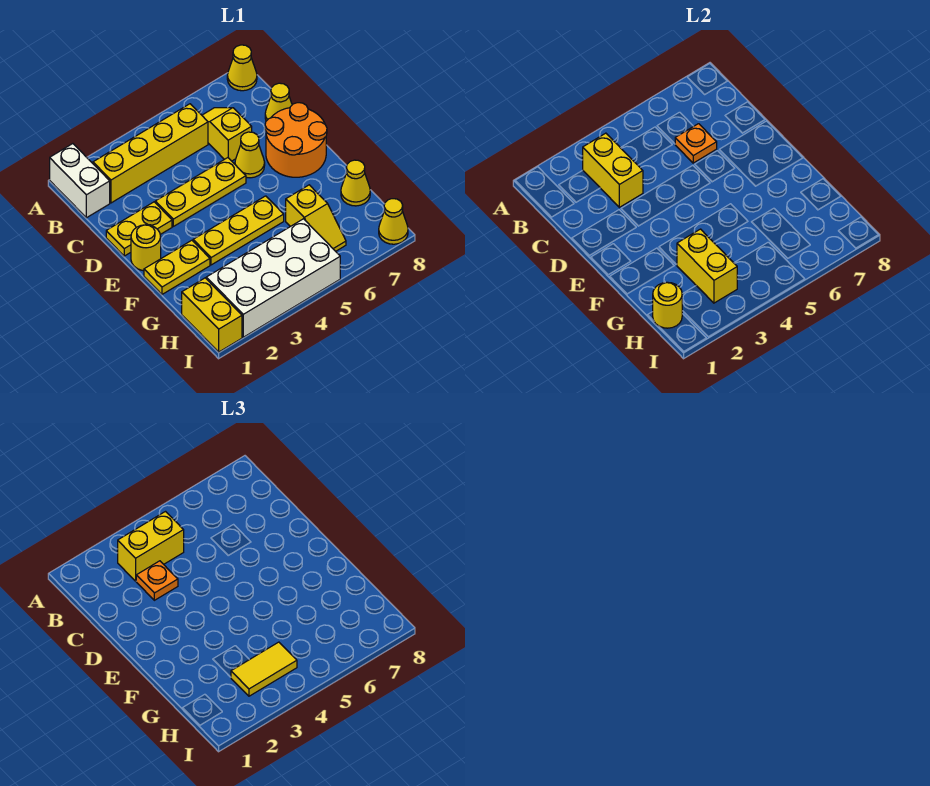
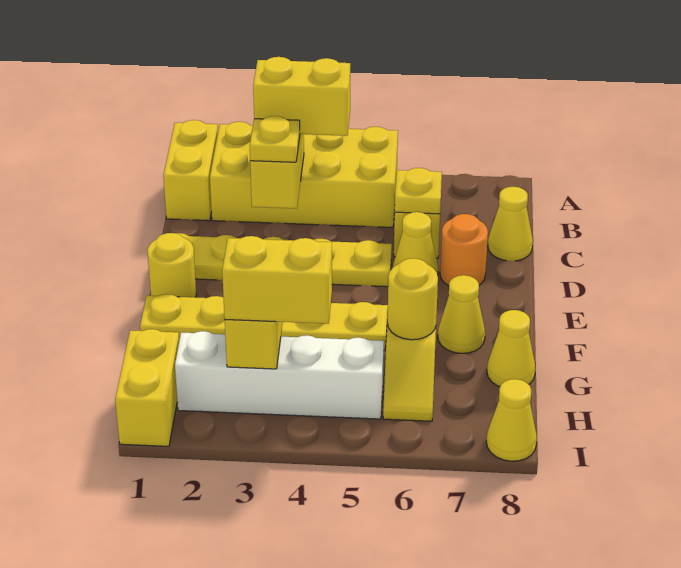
white 1x2 brick [50,144,110,218] -> yellow 1x2 brick [163,120,218,221]
yellow 1x1 cone [227,45,257,91] -> yellow 1x1 cone moved to [438,275,485,353]
yellow 1x4 brick [93,104,208,203] -> yellow 2x4 brick [210,122,398,228]
orange 1x1 plate [136,561,178,600] -> yellow 1x1 plate [250,116,300,162]
orange 1x1 plate [675,124,717,163] -> yellow 1x1 plate [395,168,442,214]
orange 2x2 round brick [265,103,327,177] -> orange 1x1 round brick [440,214,488,286]
yellow 1x1 round brick [653,282,682,328] -> yellow 1x1 round brick moved to [387,258,438,340]
white 2x4 brick [206,219,340,337] -> white 1x4 brick [175,331,384,419]
yellow 1x2 tile [231,642,297,696] -> yellow 1x2 brick [222,236,332,324]

